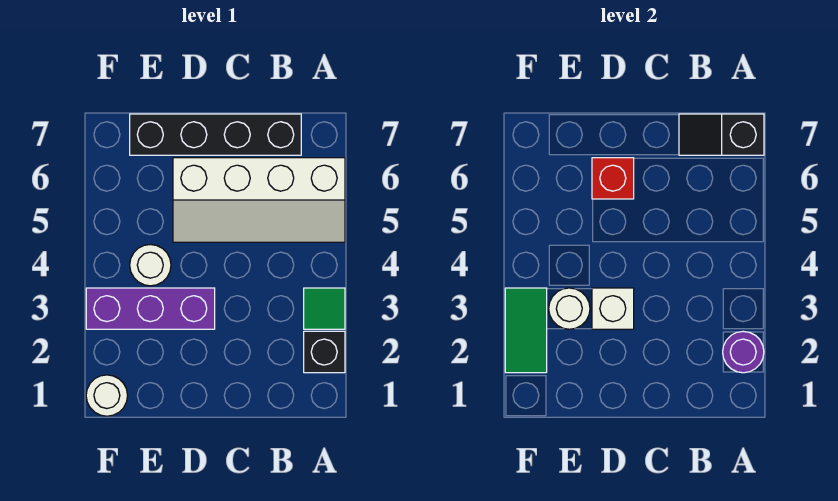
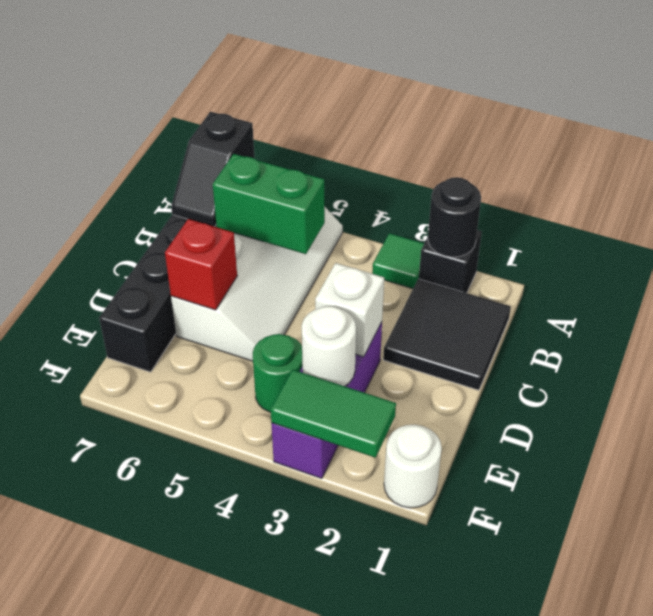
purple 1x1 round brick [723,331,764,373] -> black 1x1 round brick [428,177,481,257]
none -> black 2x2 tile [383,279,511,390]
none -> green 1x2 brick [213,154,325,254]
white 1x1 round brick [130,245,171,286] -> green 1x1 round brick [253,334,303,412]

